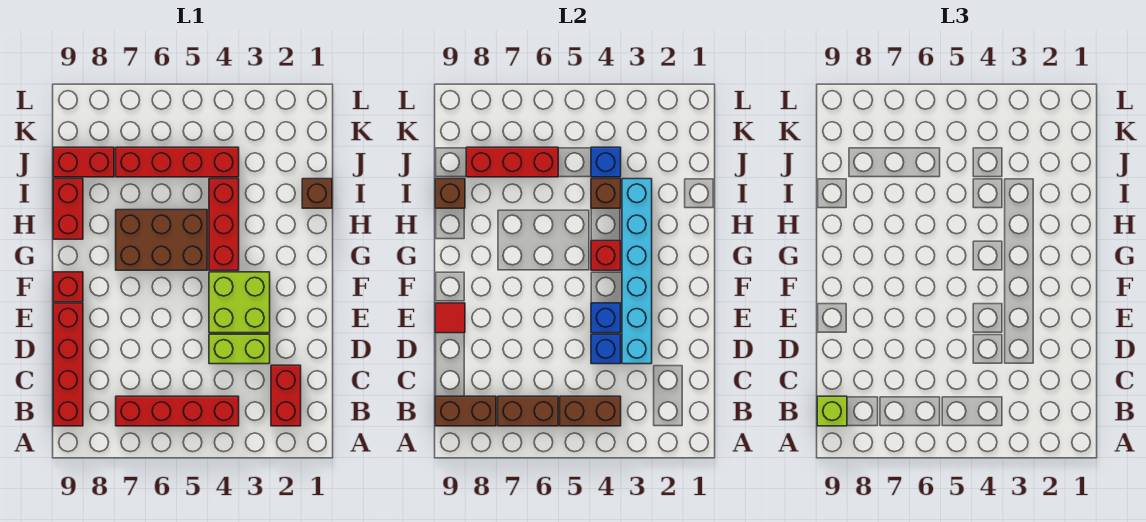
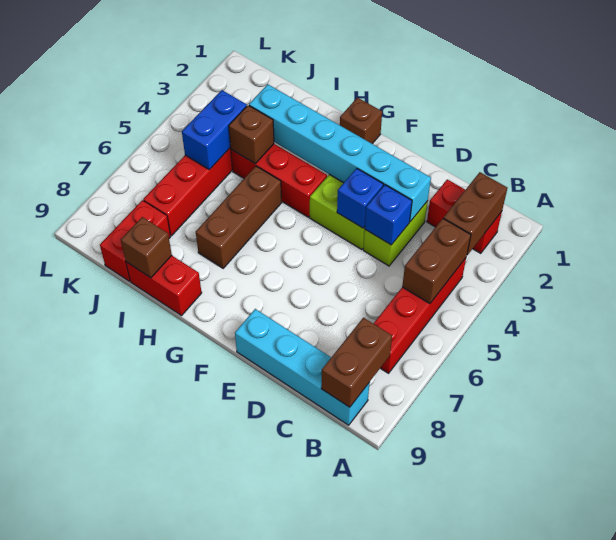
brown 1x2 brick [498,396,558,426] -> brown 1x2 brick moved to [443,172,507,255]
red 1x4 brick [53,303,83,426] -> cyan 1x4 brick [235,309,370,425]
lime 1x1 brick [817,396,847,426] -> none
red 1x1 tile [435,303,465,333] -> none
red 1x1 brick [53,272,83,302] -> none
red 1x1 brick [591,241,621,270] -> none
brown 2x3 brick [116,210,207,270] -> brown 1x3 brick [196,166,282,268]
brown 1x1 brick [302,179,332,208] -> brown 1x1 brick moved to [340,98,382,144]
blue 1x1 brick [591,147,621,177] -> blue 1x2 brick [182,90,247,170]
red 1x3 brick [466,147,558,177] -> none

